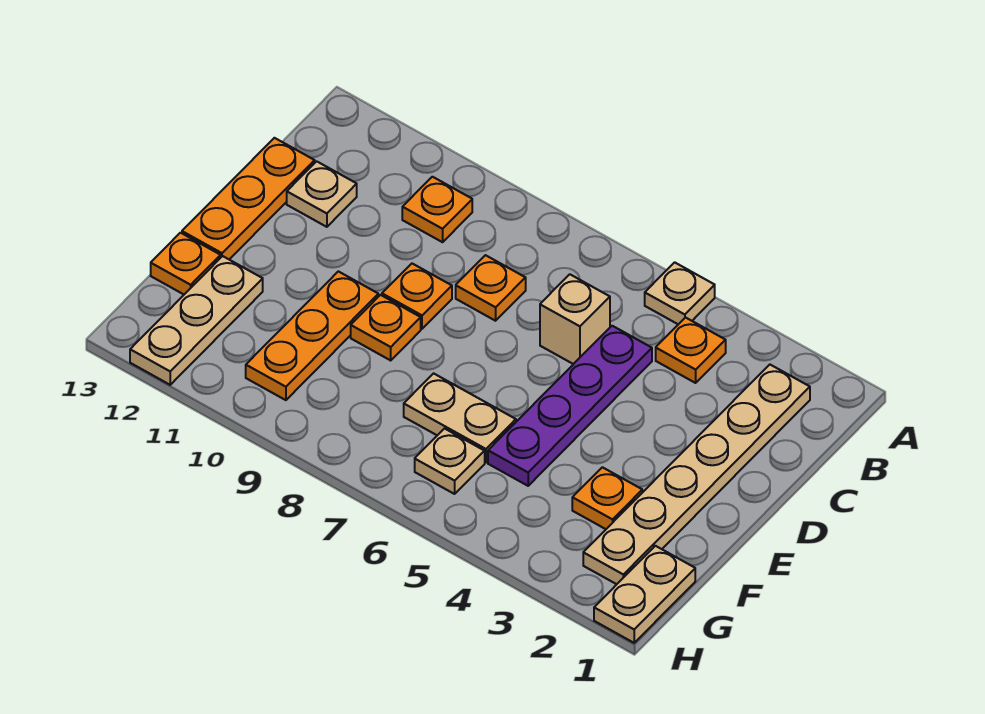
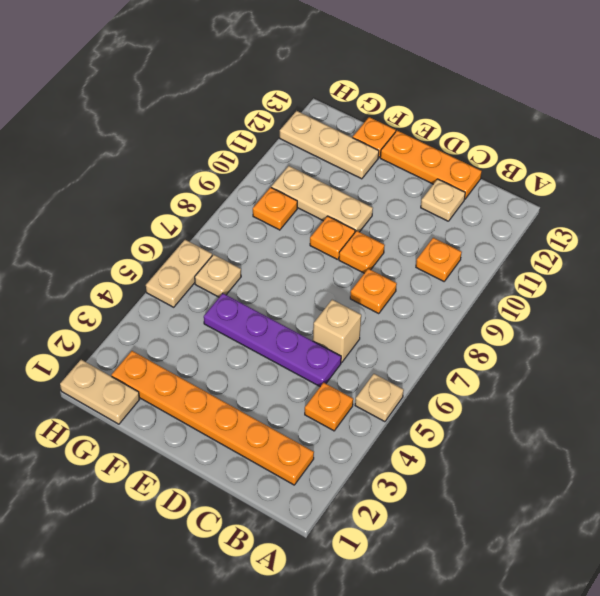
tan 1x6 plate [583,365,810,584] -> orange 1x6 plate [112,351,314,485]
orange 1x3 plate [246,271,378,400] -> tan 1x3 plate [271,166,373,232]
orange 1x1 plate [572,467,642,529] -> orange 1x1 plate moved to [253,187,297,230]
tan 1x2 plate [404,373,516,462] -> tan 1x2 plate moved to [146,240,212,307]

